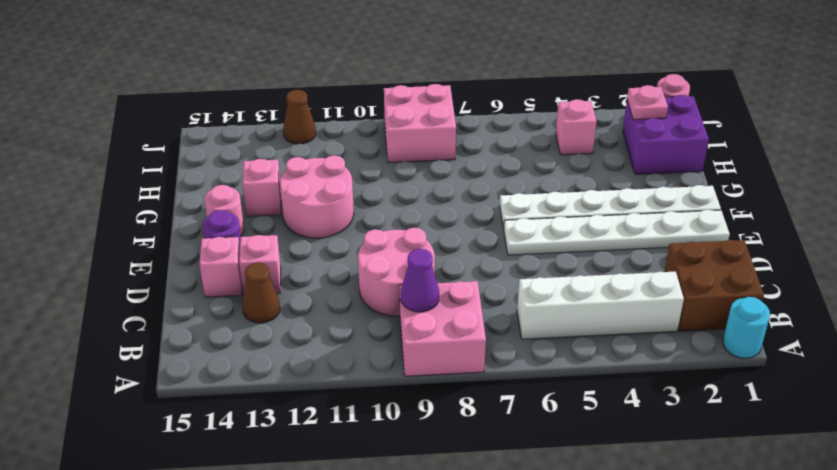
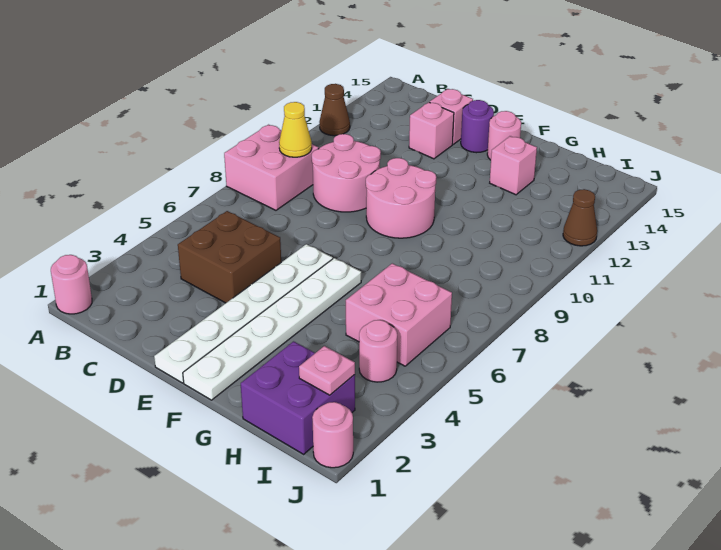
cyan 1x1 round brick [723,297,770,358] -> pink 1x1 round brick [51,255,92,314]
brown 2x2 brick [664,240,764,331] -> brown 2x2 brick moved to [178,211,281,303]
white 1x4 brick [517,271,684,339] -> none
purple 1x1 cone [401,249,439,312] -> yellow 1x1 cone [279,102,312,157]
brown 1x1 cone [242,263,280,323] -> brown 1x1 cone moved to [319,84,350,136]
pink 2x2 round brick [280,155,354,238] -> pink 2x2 round brick moved to [366,158,436,238]
pink 1x1 brick [556,99,597,155] -> pink 1x1 round brick [359,320,397,382]
pink 2x2 brick [384,84,456,163] -> pink 2x2 brick moved to [346,263,452,366]

